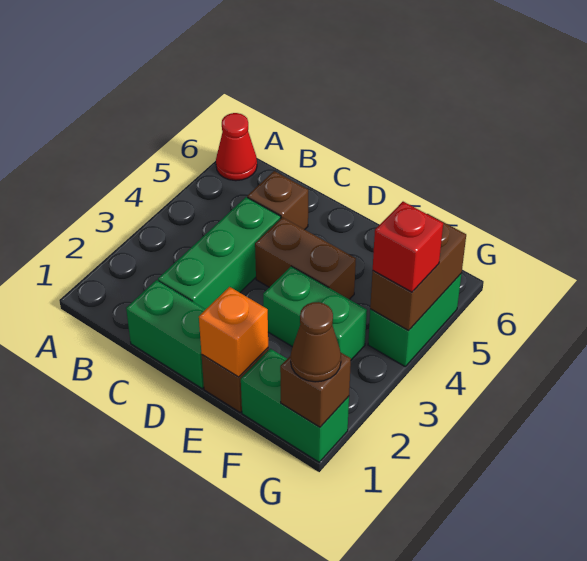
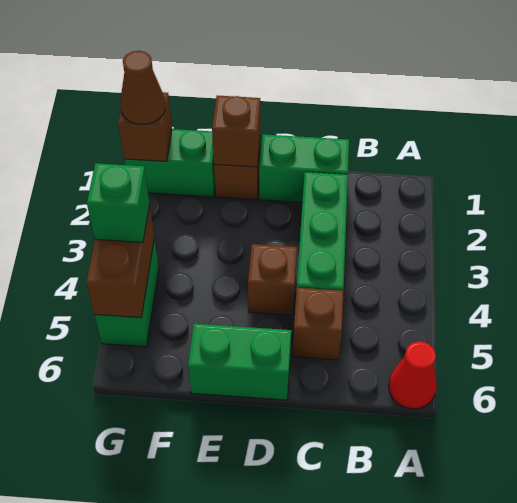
brown 1x2 brick [255,217,356,299] -> brown 1x1 brick [248,244,297,315]
orange 1x1 brick [199,287,268,377] -> brown 1x1 brick [212,96,260,167]
green 1x2 brick [263,266,367,360] -> green 1x2 brick moved to [188,324,291,400]
red 1x1 brick [373,202,443,292] -> green 1x1 brick [87,163,150,242]

